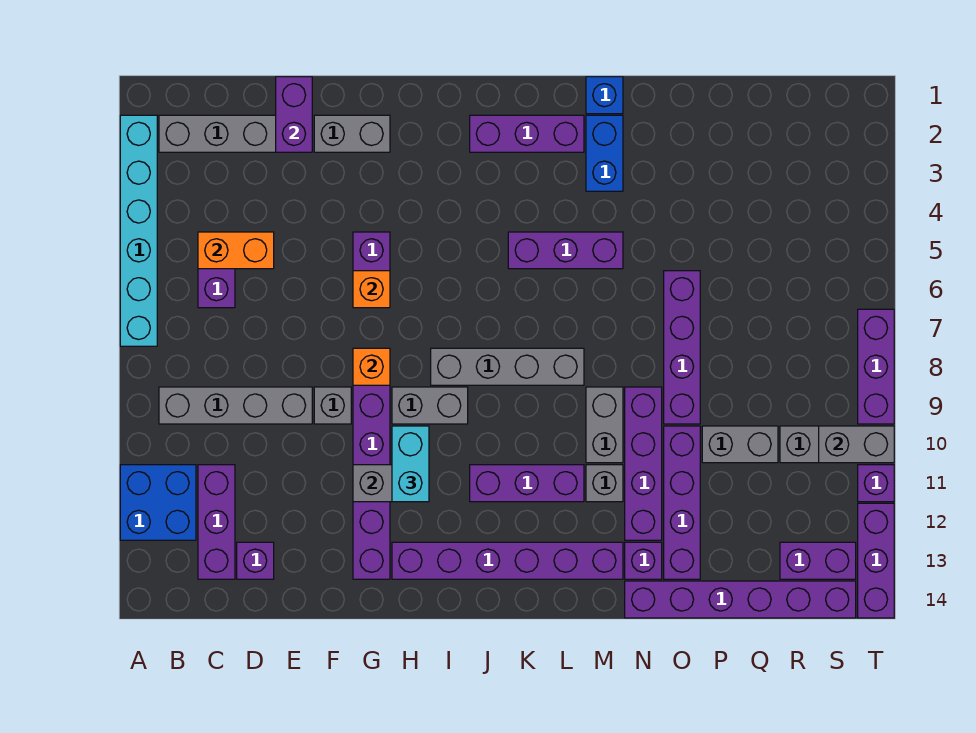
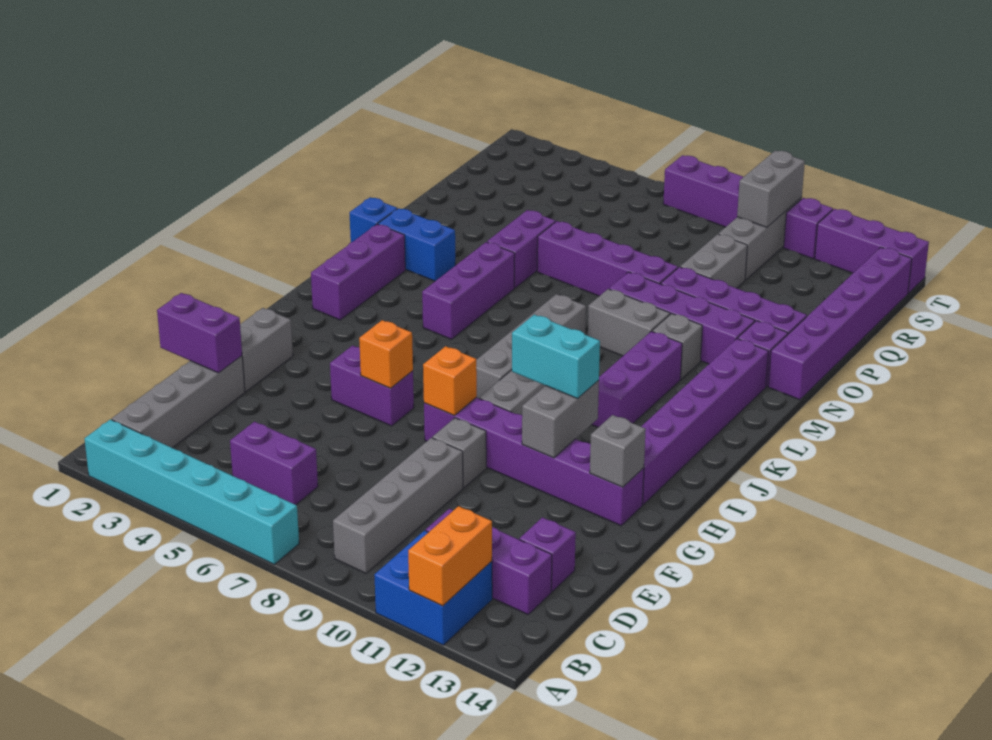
orange 1x2 brick [198,232,274,269] -> orange 1x2 brick moved to [408,506,492,606]
none -> grey 1x1 brick [590,415,646,487]
purple 1x2 brick [780,542,856,579] -> purple 1x2 brick moved to [487,210,556,288]

